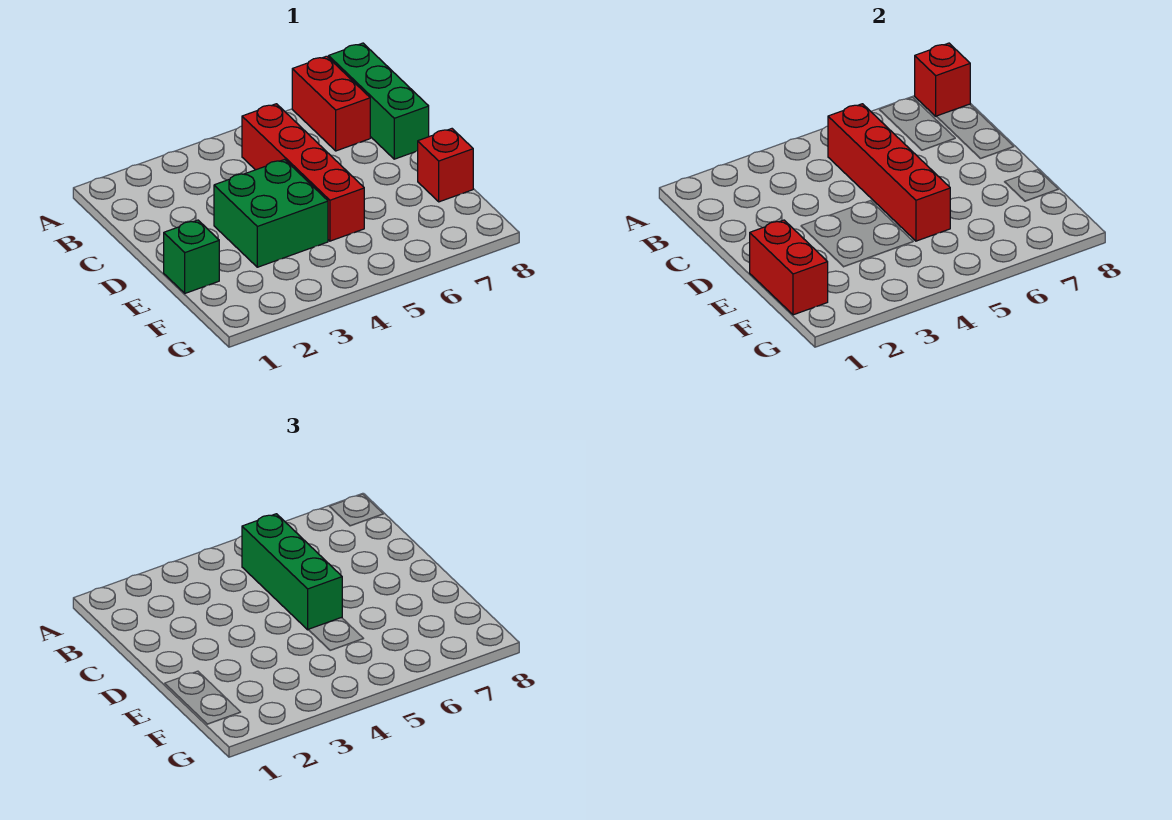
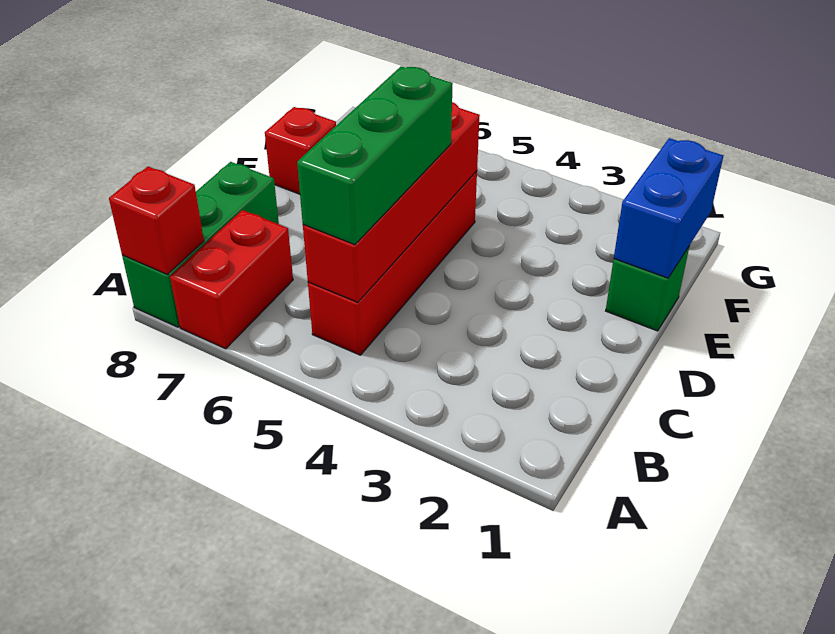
green 2x2 brick [214,160,328,267] -> none
red 1x2 brick [750,220,828,315] -> blue 1x2 brick [614,138,723,278]

